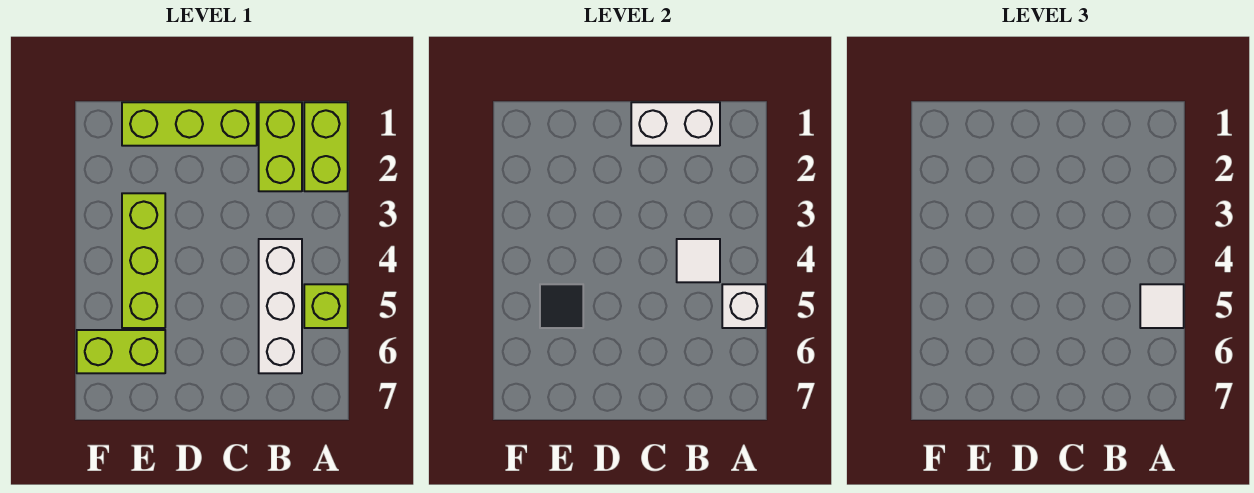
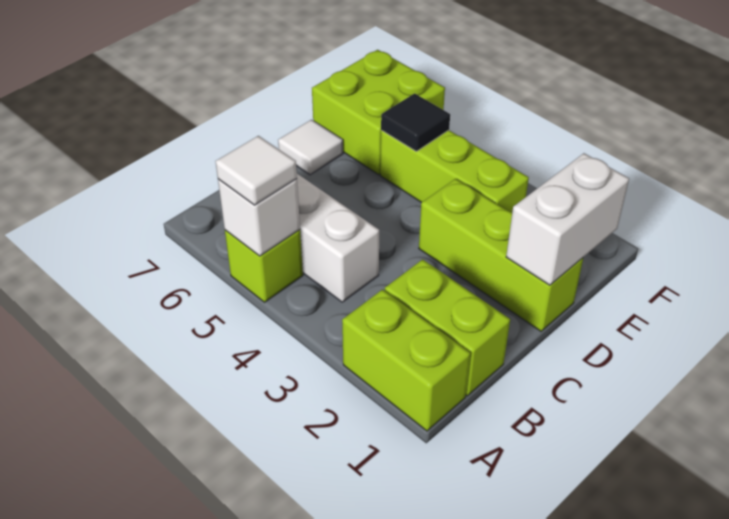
white 1x2 brick [631,102,720,146] -> white 1x2 brick moved to [506,153,629,285]
white 1x1 tile [677,239,720,282] -> white 1x1 tile moved to [278,120,343,175]
lime 1x3 brick [122,102,257,146] -> lime 1x3 brick turned to [419,179,583,331]
lime 1x2 brick [77,330,165,373] -> lime 2x2 brick [312,50,445,175]

